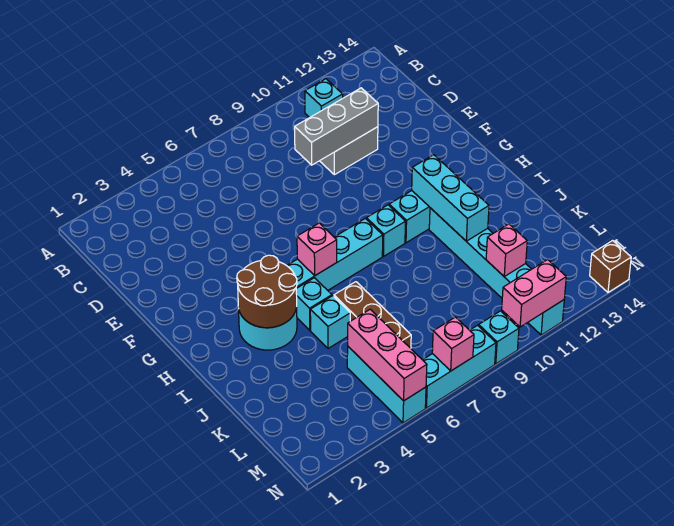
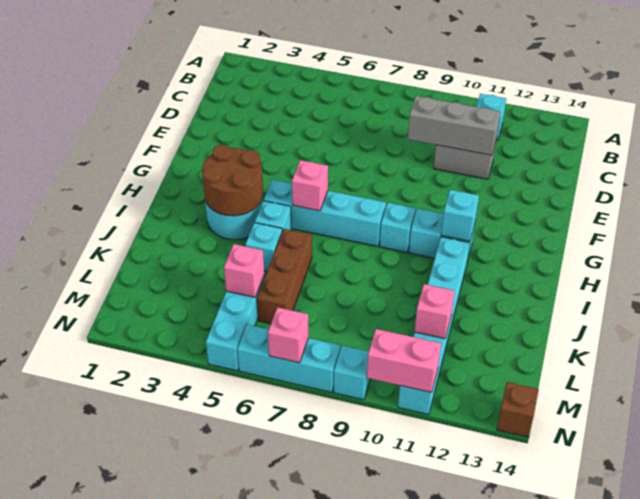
cyan 1x3 brick [412,155,489,241] -> cyan 1x1 brick [441,190,479,241]
pink 1x3 brick [348,309,427,401] -> pink 1x1 brick [224,244,264,297]

